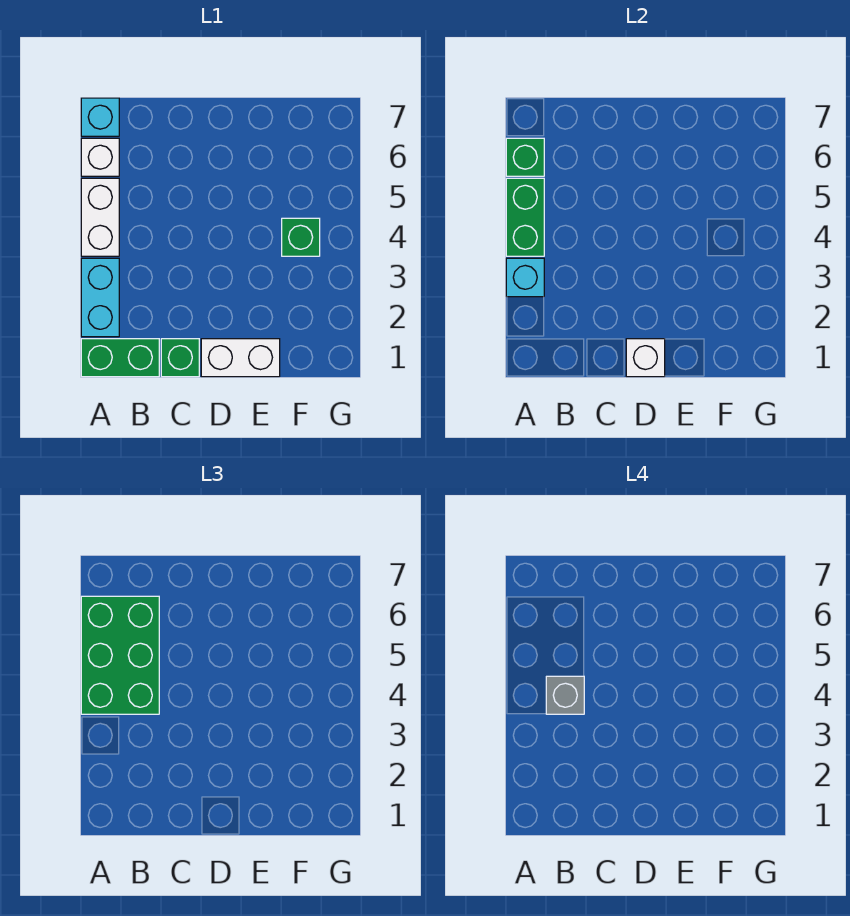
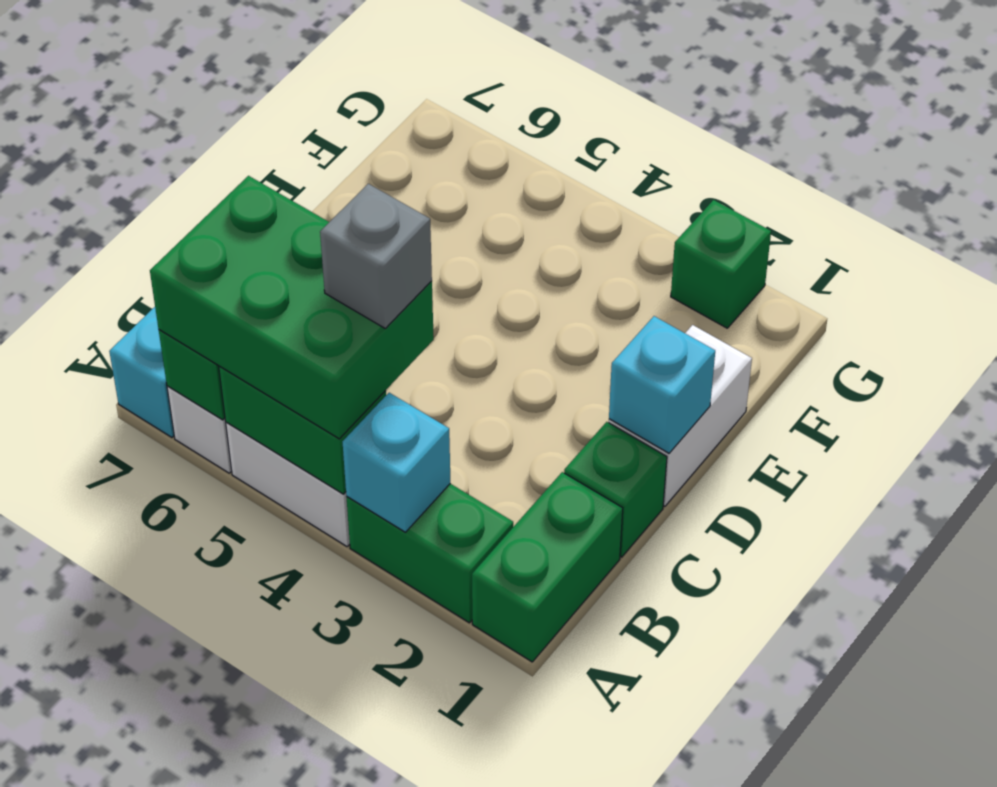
cyan 1x2 brick [81,258,119,337] -> green 1x2 brick [346,484,513,623]
white 1x1 brick [626,339,665,377] -> cyan 1x1 brick [609,316,715,453]
green 1x1 brick [282,218,320,256] -> green 1x1 brick moved to [671,200,771,328]

